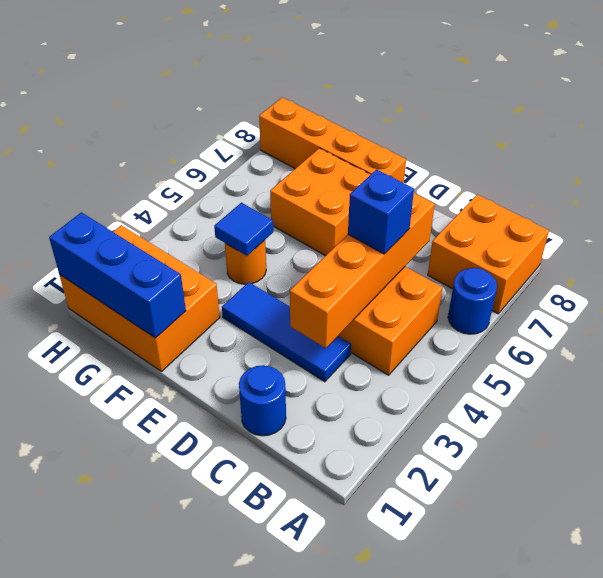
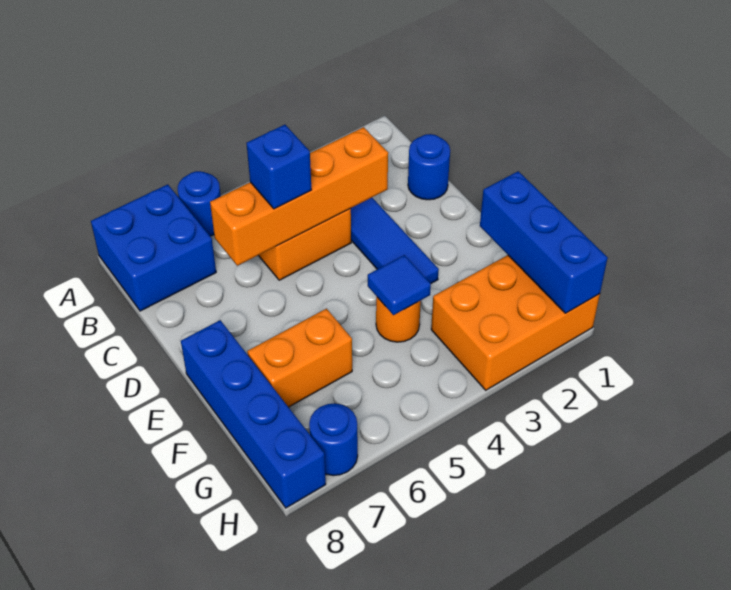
orange 2x2 brick [428,195,549,314] -> blue 2x2 brick [91,184,216,311]
orange 2x2 brick [270,148,371,256] -> orange 1x2 brick [247,309,352,407]
orange 1x4 brick [259,97,406,183] -> blue 1x4 brick [181,320,326,508]
orange 2x3 brick [59,225,220,372] -> orange 2x3 brick turned to [431,255,600,390]
none -> blue 1x1 round brick [309,403,358,476]

